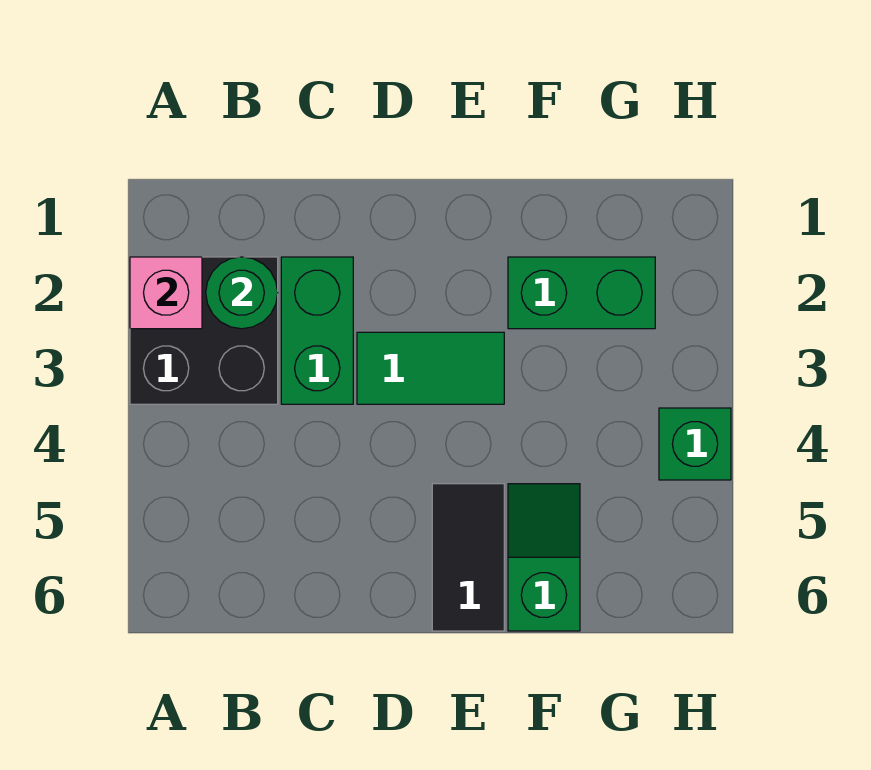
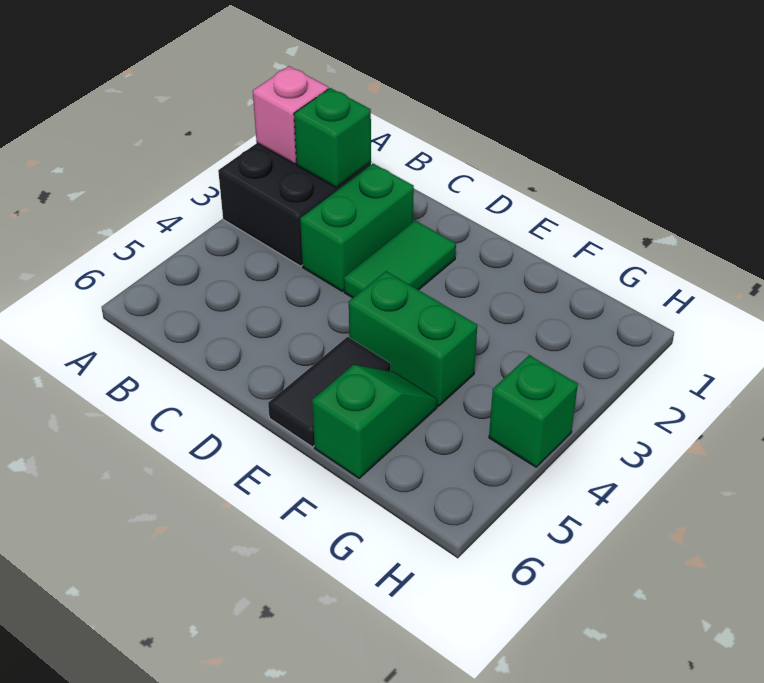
green 1x1 round brick [206,257,278,329] -> green 1x1 brick [294,88,371,188]
green 1x2 tile [357,332,504,404] -> green 1x2 tile turned to [344,221,456,298]
green 1x2 brick [508,257,655,329] -> green 1x2 brick moved to [349,271,477,406]

